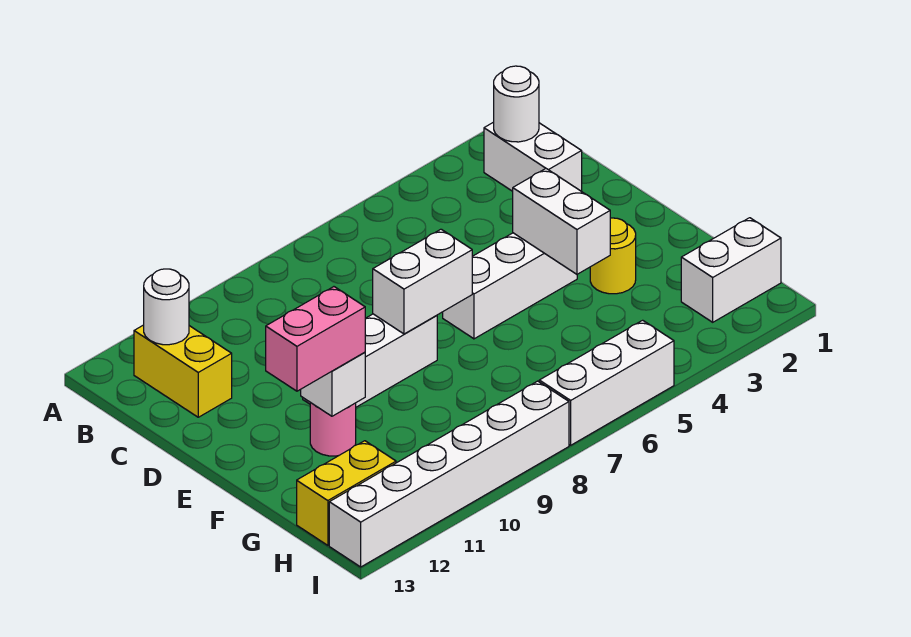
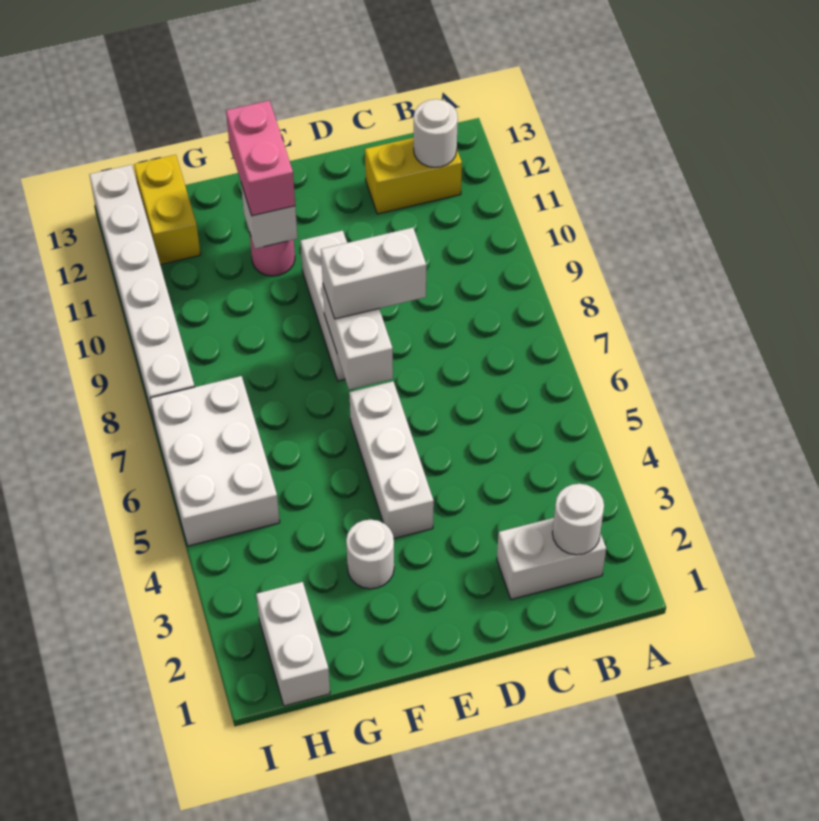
white 1x2 brick [513,169,610,274] -> white 1x2 brick moved to [321,228,426,319]
yellow 1x1 round brick [590,218,636,294] -> white 1x1 round brick [346,520,394,589]
white 1x3 brick [539,320,674,445] -> white 2x3 brick [150,376,280,546]

